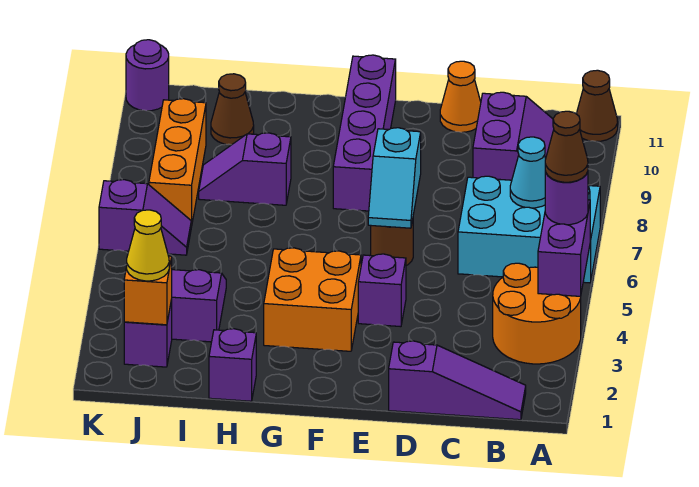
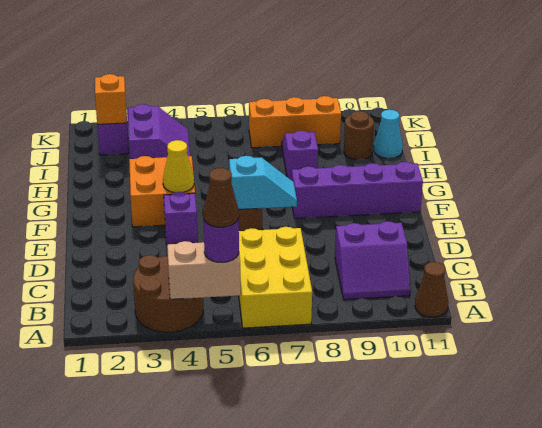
orange 2x2 round brick [493,263,581,364] -> brown 2x2 round brick [133,255,203,332]
purple 1x2 brick [538,200,590,296] -> tan 1x2 brick [167,241,241,299]
cyan 2x3 brick [458,176,600,283] -> yellow 2x3 brick [239,227,312,328]
purple 1x3 slope [389,341,526,420] -> none
cyan 1x1 cone [510,137,546,208] -> cyan 1x1 cone moved to [374,110,403,158]
orange 1x1 cone [440,61,481,132] -> none
cyan 1x2 slope [368,128,421,228] -> cyan 1x2 slope turned to [229,156,297,209]
purple 1x1 brick [209,329,256,401] -> none
brown 1x1 cone [211,74,254,145] -> brown 1x1 round brick [344,111,374,160]
yellow 1x1 cone [127,210,169,281] -> yellow 1x1 cone moved to [163,140,194,193]
purple 1x2 slope [99,180,191,255] -> none
purple 1x1 round brick [126,40,169,111] -> none

